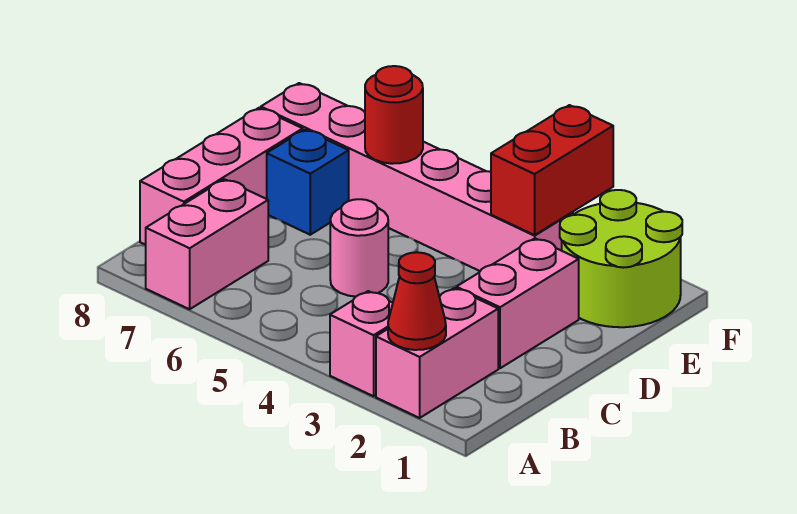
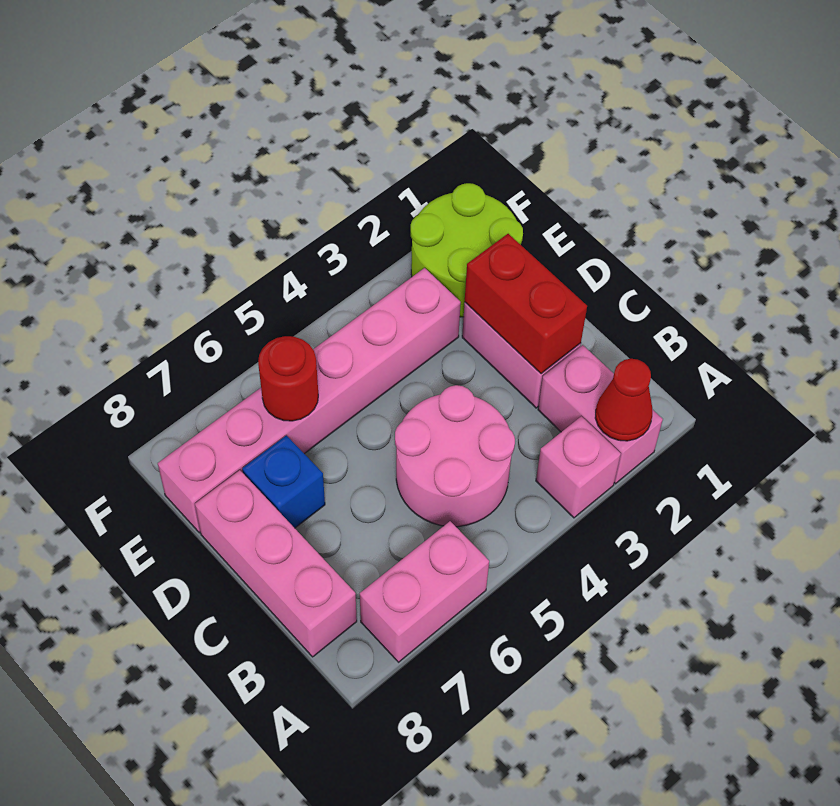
pink 1x2 brick [146,179,268,309] -> pink 1x2 brick turned to [360,521,489,662]
pink 1x1 round brick [330,199,388,297] -> pink 2x2 round brick [395,385,515,527]
red 1x2 brick [491,105,613,235] -> red 1x2 brick moved to [465,234,587,374]

